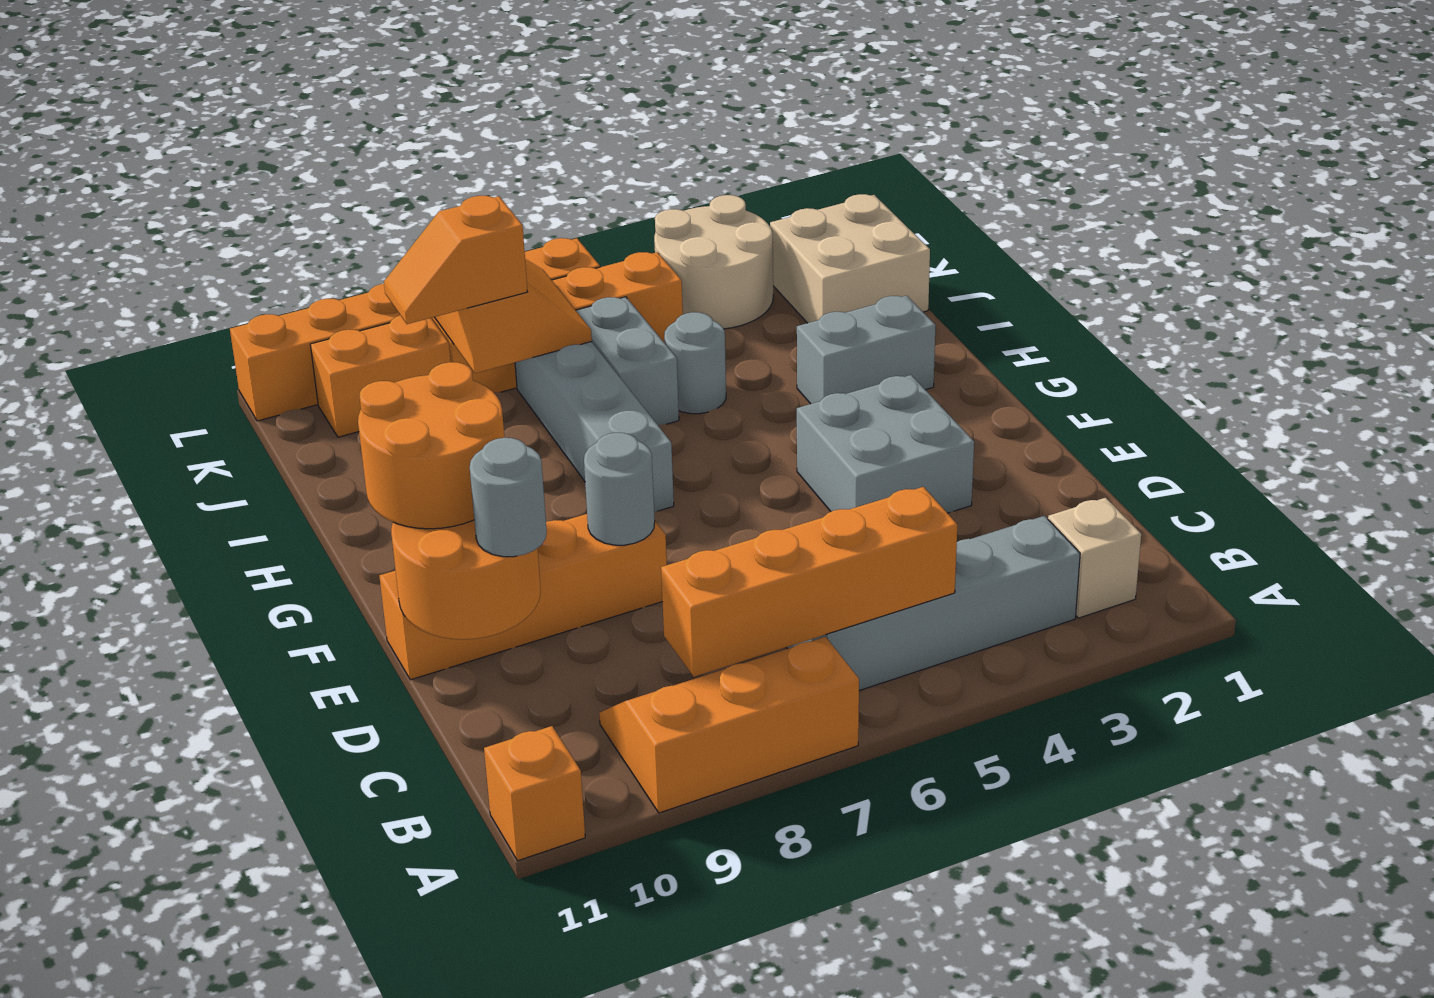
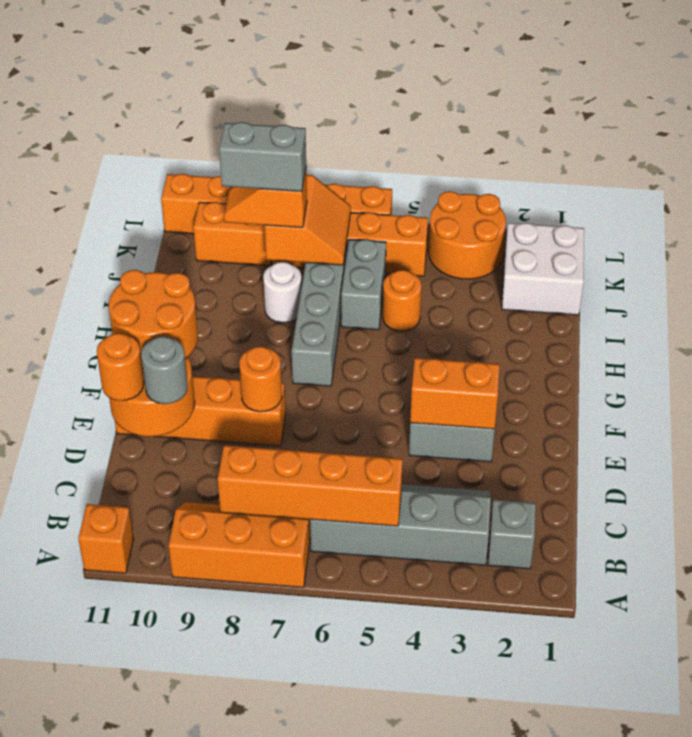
tan 1x1 brick [1048,498,1141,618] -> grey 1x1 brick [488,500,536,569]
none -> orange 1x1 round brick [97,333,144,401]
none -> orange 1x2 brick [410,358,500,429]
grey 1x1 round brick [584,433,655,545] -> orange 1x1 round brick [239,346,282,412]
grey 1x2 brick [797,296,936,404] -> grey 1x2 brick moved to [219,122,306,191]
grey 1x1 round brick [664,312,726,414] -> orange 1x1 round brick [383,270,421,331]
none -> white 1x1 round brick [263,262,302,323]
tan 2x2 brick [770,194,930,323] -> white 2x2 brick [502,223,584,315]
tan 2x2 round brick [654,195,773,329] -> orange 2x2 round brick [428,191,506,279]

